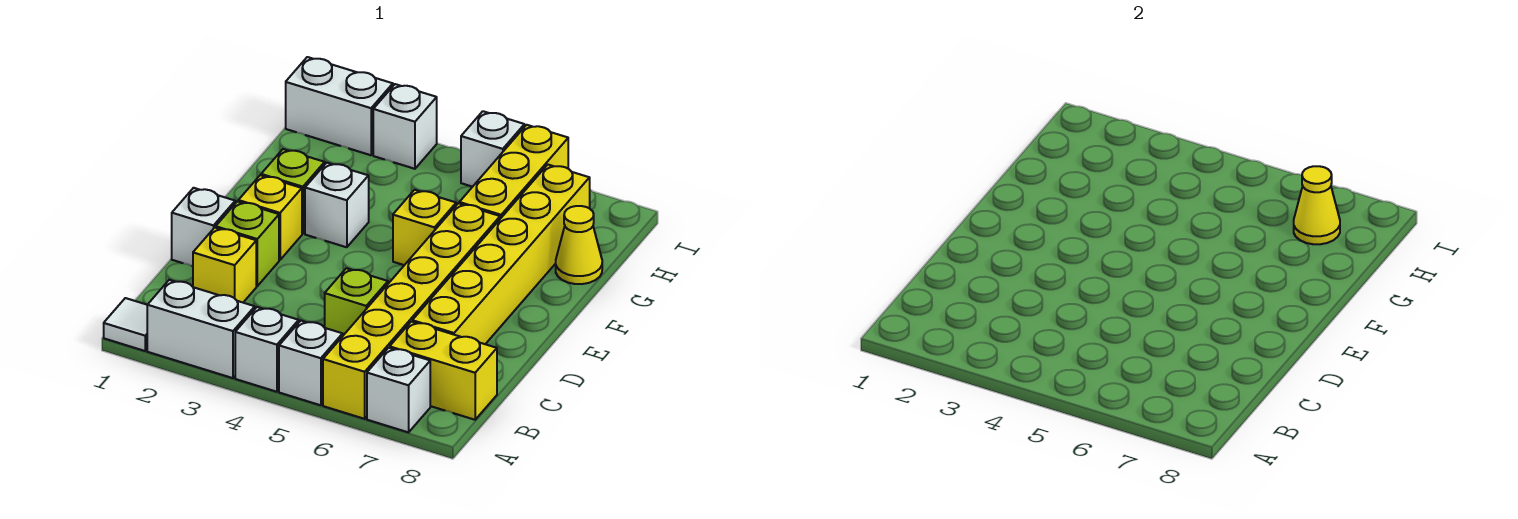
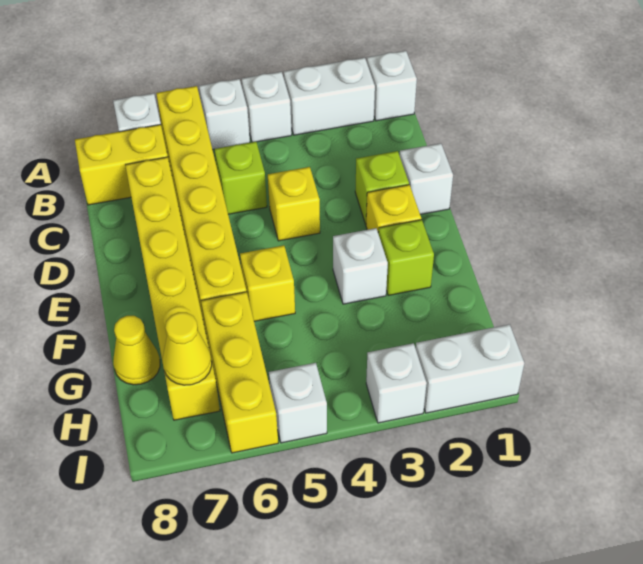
white 1x1 tile [104,298,147,351] -> white 1x1 brick [367,51,417,121]
yellow 1x1 brick [193,228,256,302] -> yellow 1x1 brick moved to [268,167,320,241]

